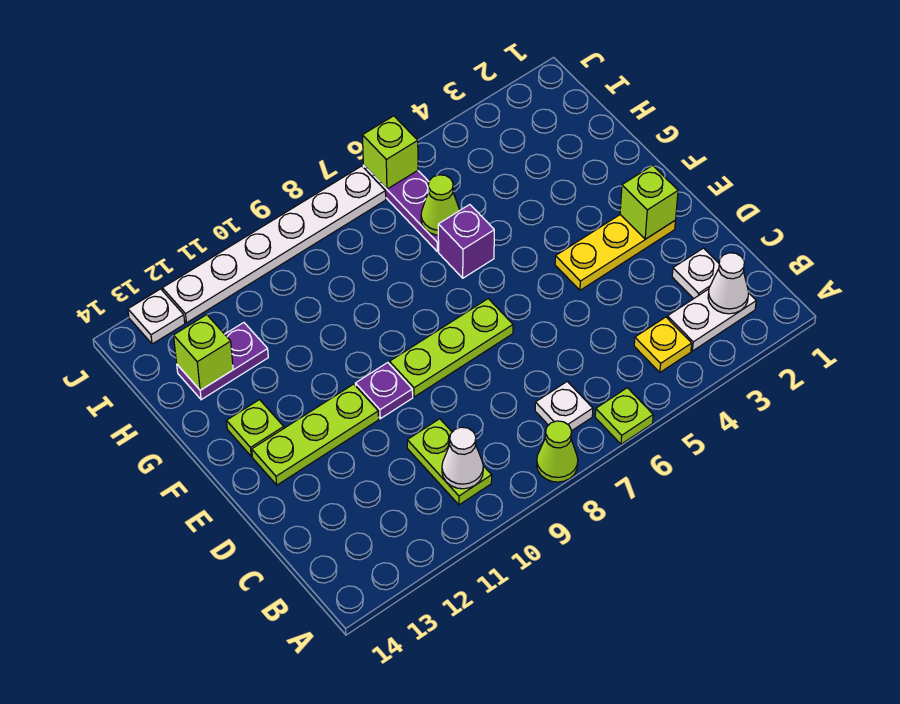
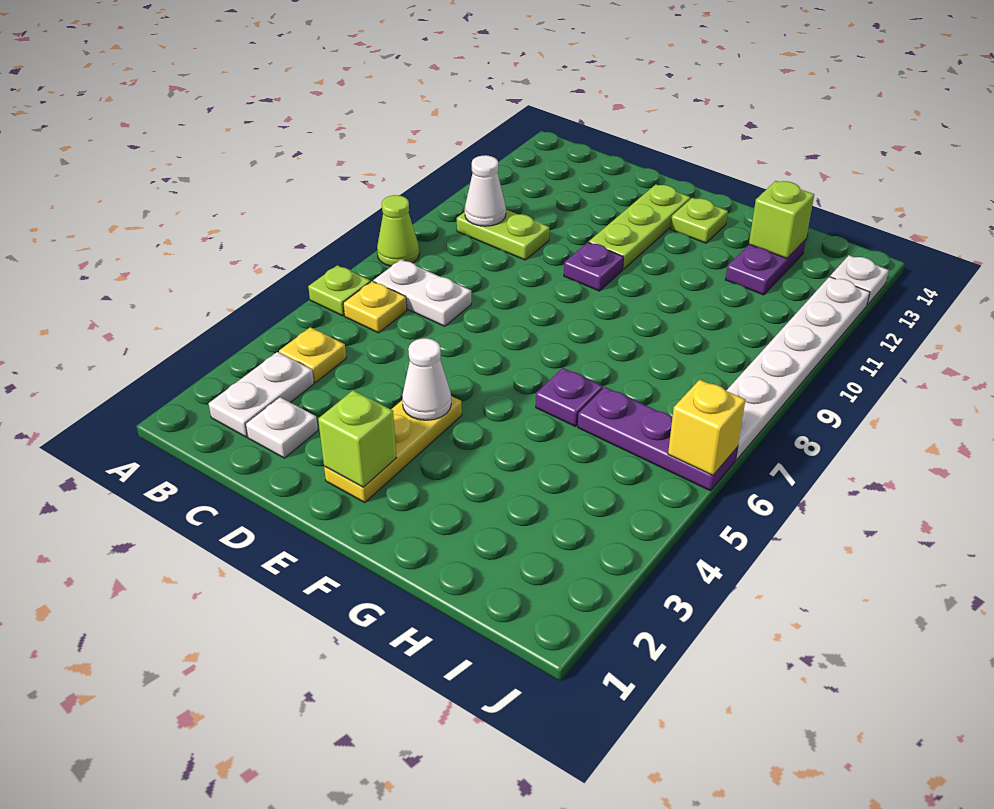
white 1x1 cone [708,253,749,314] -> white 1x1 cone moved to [402,338,451,420]
none -> yellow 1x1 plate [343,281,407,333]
white 1x1 plate [535,381,593,430] -> white 1x2 plate [373,260,471,326]
lime 1x3 plate [389,299,513,397] -> none
purple 1x1 brick [438,205,494,278] -> purple 1x1 plate [536,368,603,427]
lime 1x1 cone [421,175,460,235] -> none
lime 1x1 brick [362,116,418,189] -> yellow 1x1 brick [668,380,745,475]

